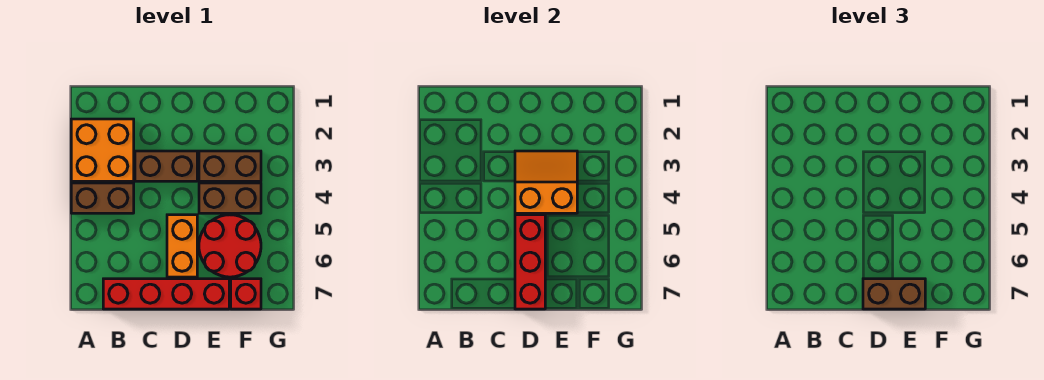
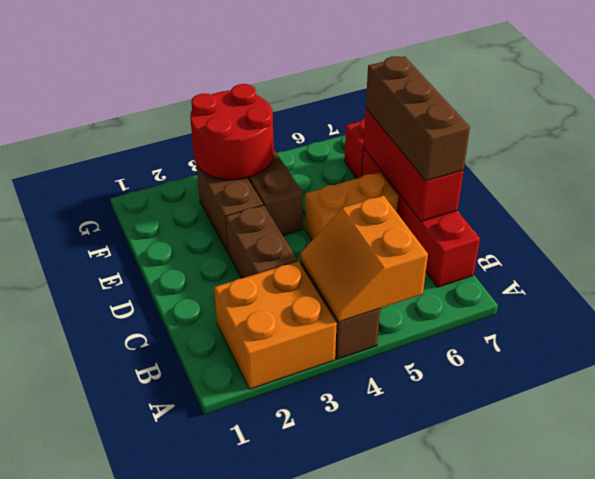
orange 2x2 slope [515,151,577,213] -> orange 2x2 slope moved to [301,196,428,322]
red 1x3 brick [515,215,545,309] -> red 1x3 brick turned to [363,109,463,221]
brown 1x2 brick [863,279,925,309] -> brown 1x3 brick [366,56,470,181]
red 2x2 round brick [199,215,261,277] -> red 2x2 round brick moved to [190,84,274,180]

